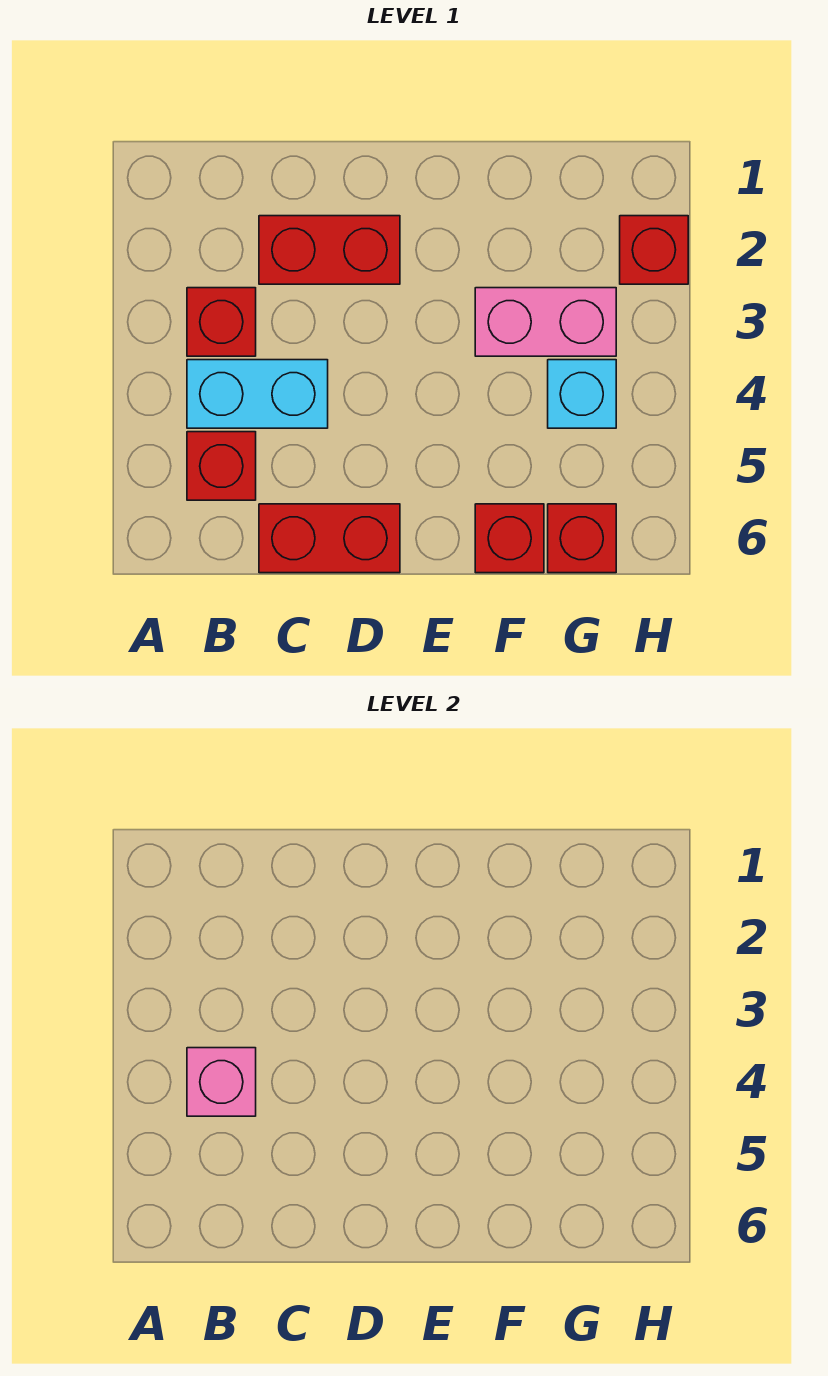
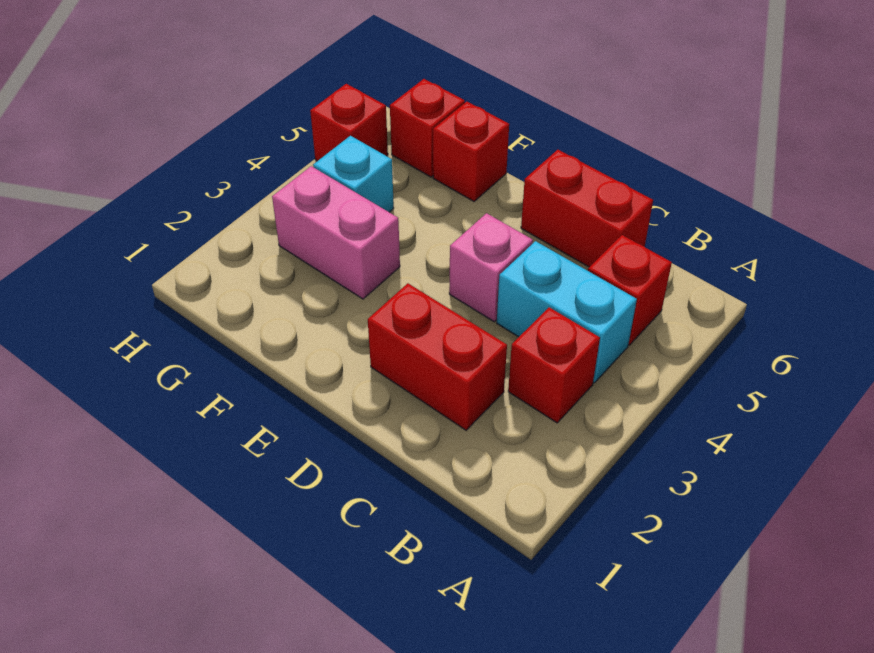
pink 1x1 brick [187,1048,256,1116] -> pink 1x1 brick moved to [449,213,533,322]
red 1x1 brick [620,216,688,284] -> red 1x1 brick moved to [310,84,388,161]

